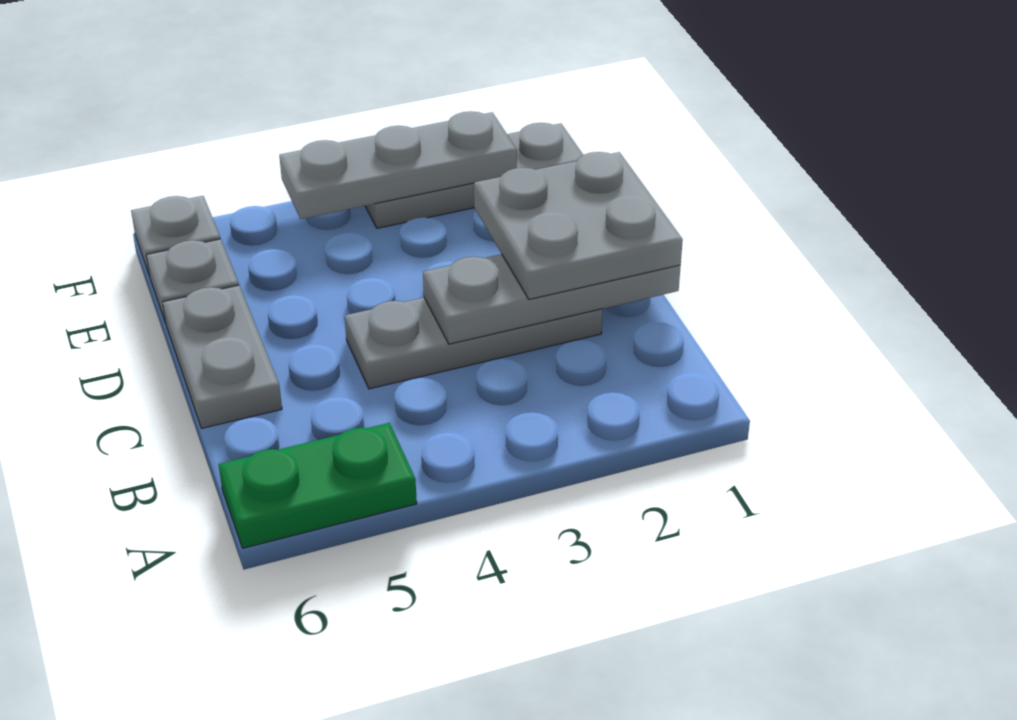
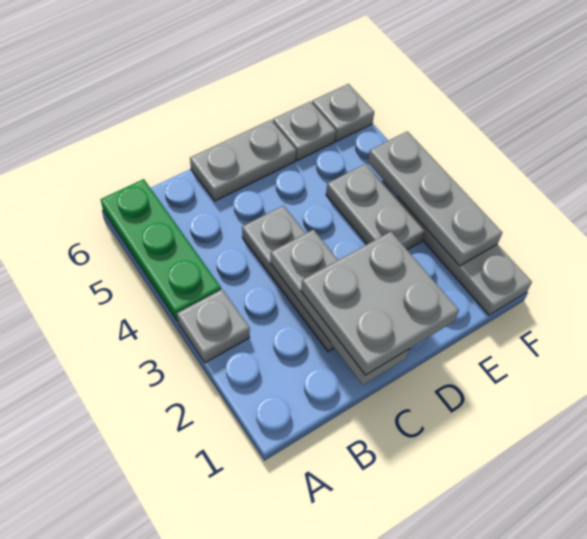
none -> grey 1x1 plate [177,289,250,363]
green 1x2 plate [219,423,417,548] -> green 1x3 plate [101,179,221,321]
none -> grey 1x2 plate [326,164,425,250]

